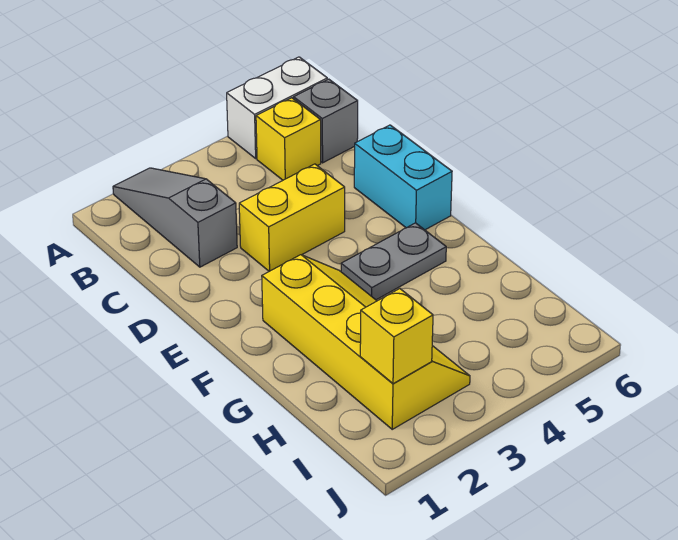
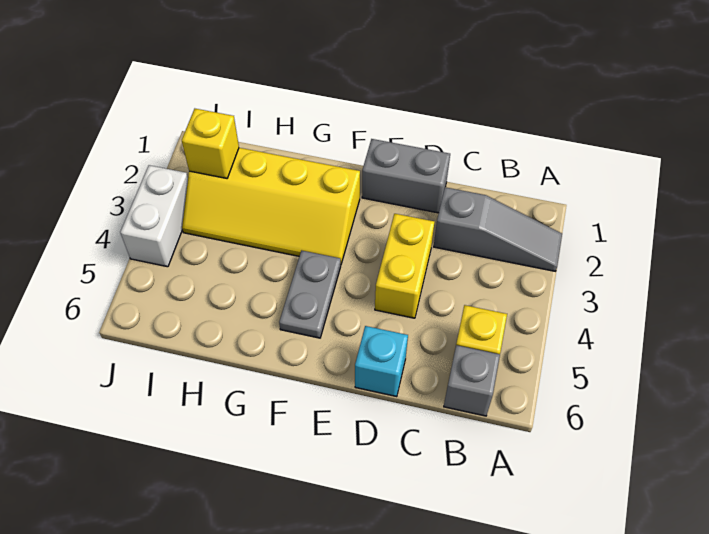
white 1x2 brick [227,57,327,158] -> white 1x2 brick moved to [120,165,188,267]
none -> grey 1x2 brick [362,139,450,213]
cyan 1x2 brick [354,125,452,230] -> cyan 1x1 brick [355,326,408,397]

